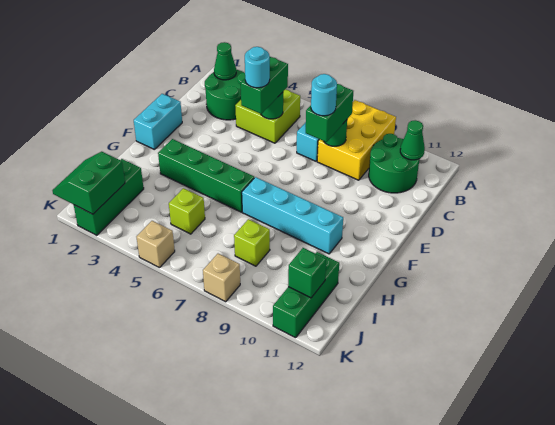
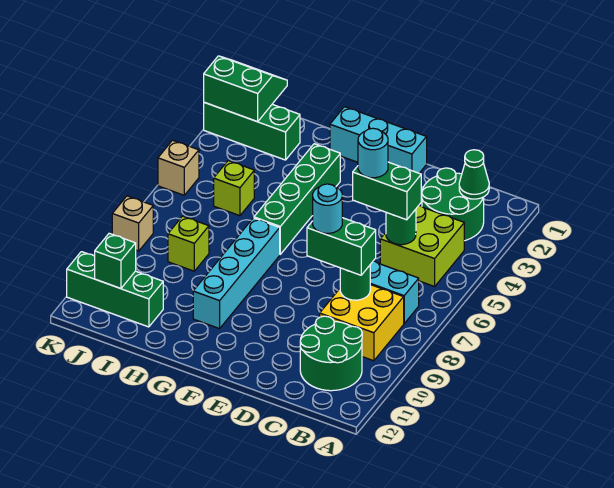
yellow 2x3 brick [317,100,396,180] -> yellow 2x2 brick [320,285,404,361]
green 1x1 cone [400,120,425,160] -> none
cyan 1x2 brick [134,94,182,149] -> cyan 1x3 brick [330,107,427,173]

